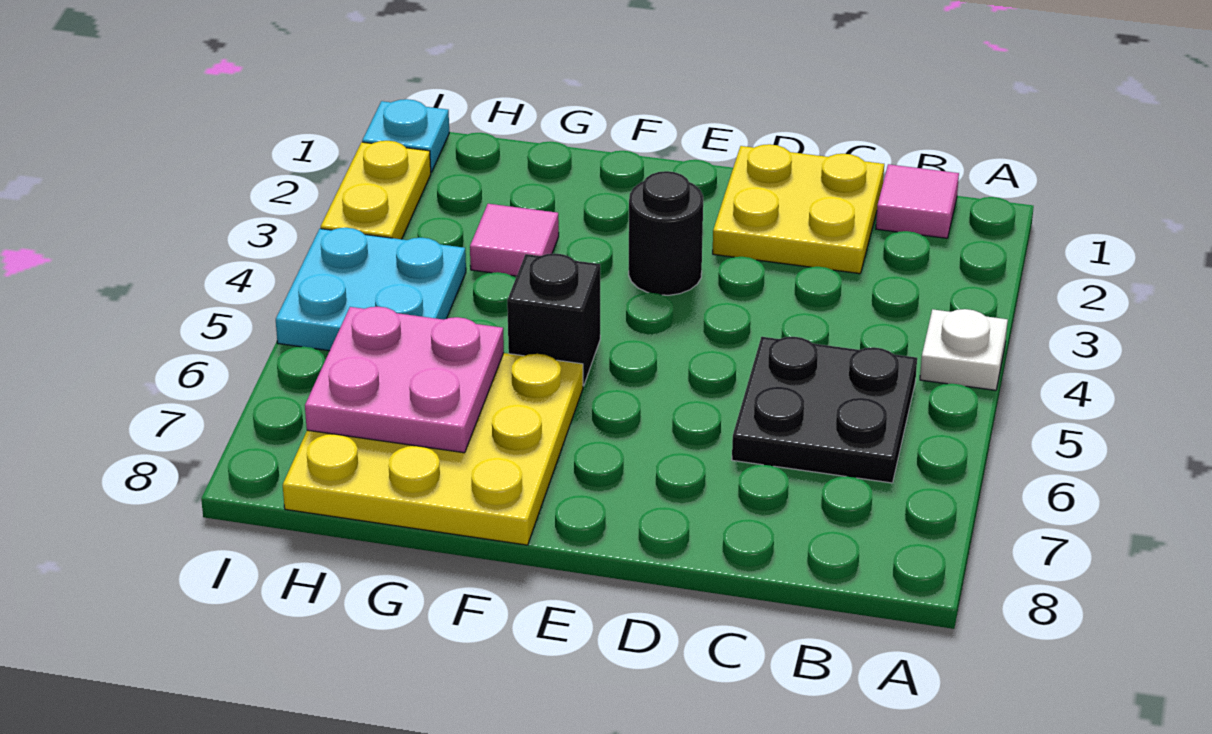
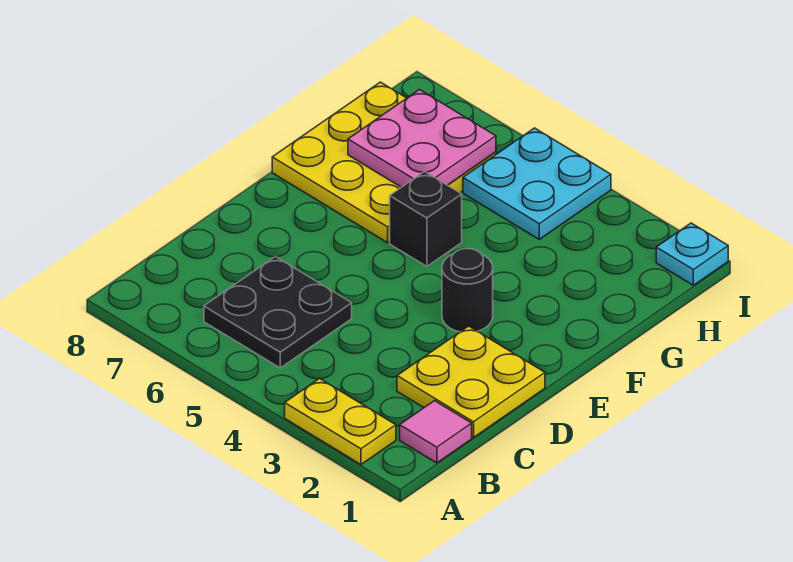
white 1x1 plate [920,309,1008,390] -> none
pink 1x1 tile [470,204,559,276] -> none
yellow 1x2 plate [321,141,431,239] -> yellow 1x2 plate moved to [285,379,396,464]

